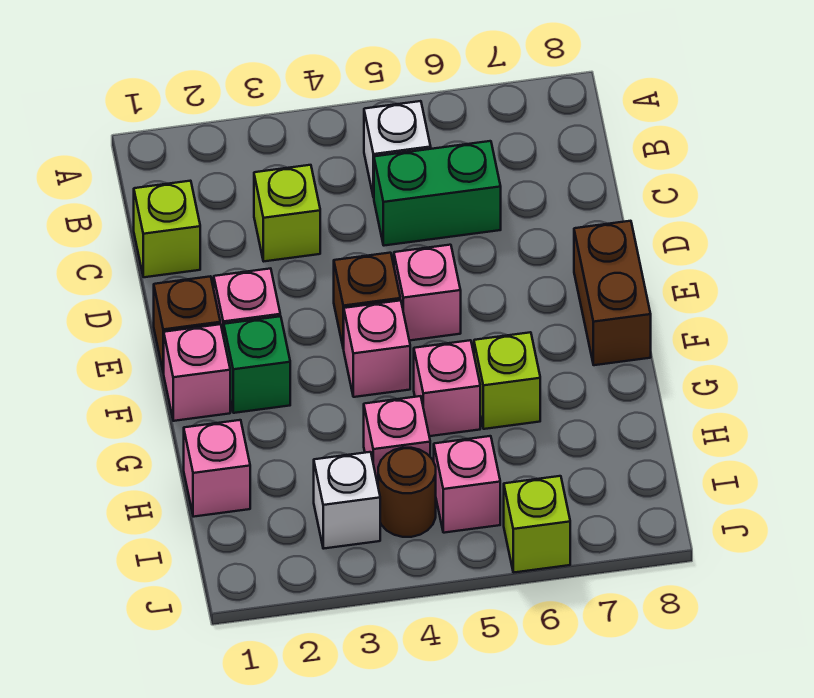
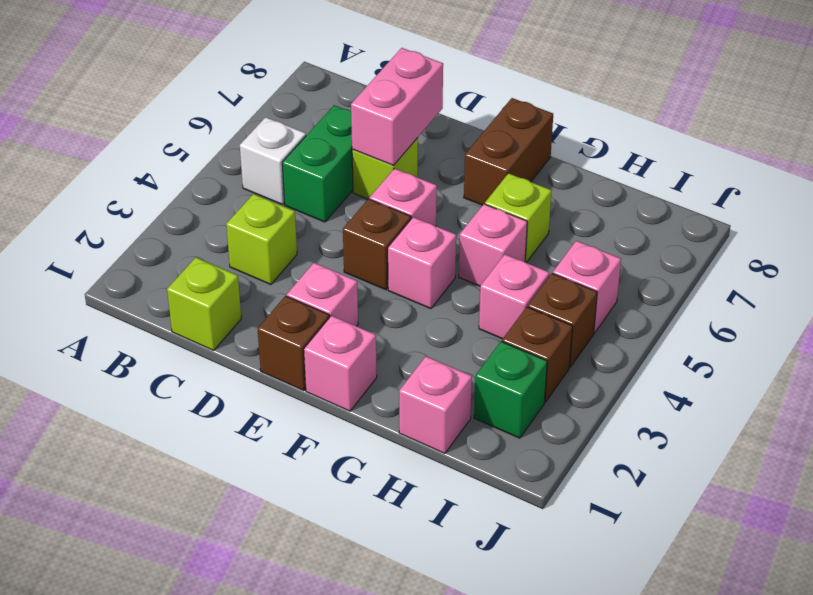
none -> pink 1x2 brick [351,48,443,165]
brown 1x2 brick [574,221,651,365] -> brown 1x2 brick turned to [464,98,553,205]
green 1x1 brick [224,316,290,413] -> green 1x1 brick moved to [474,342,547,438]
white 1x1 brick [314,452,380,549] -> brown 1x1 brick [502,307,573,402]
brown 1x1 round brick [378,448,436,537] -> brown 1x1 brick [528,273,597,367]
lime 1x1 brick [504,476,570,573] -> lime 1x1 brick moved to [352,138,418,199]

